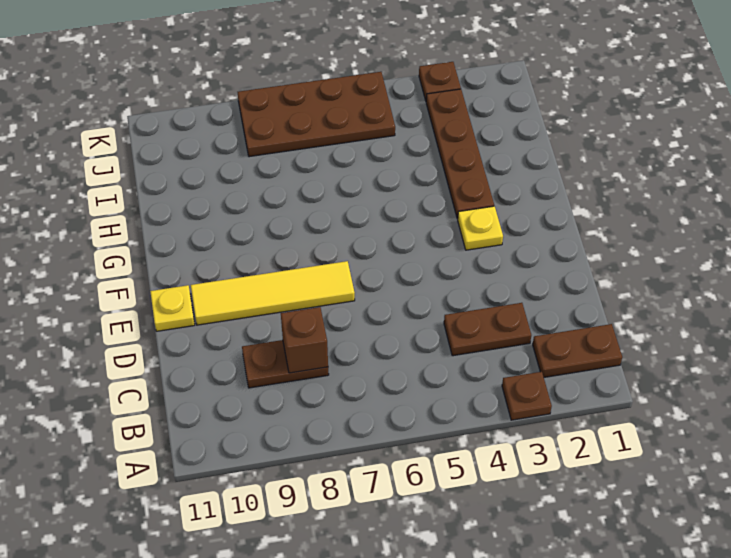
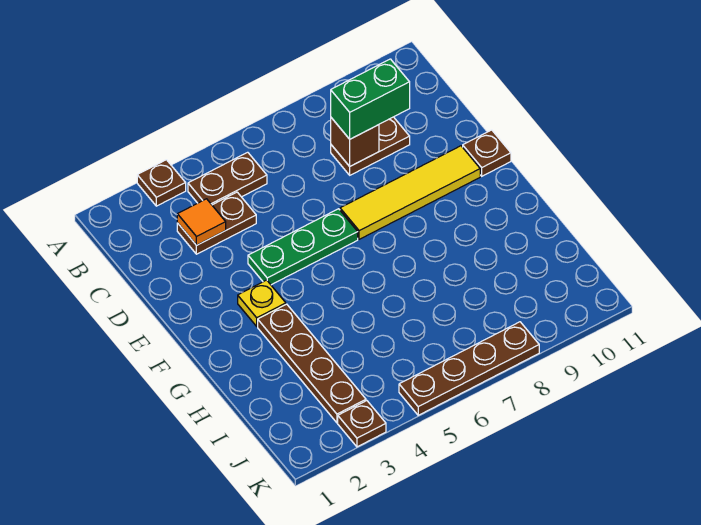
brown 1x2 plate [533,324,622,377] -> brown 1x2 plate moved to [188,152,267,205]
none -> orange 1x1 tile [177,199,226,245]
none -> green 1x2 brick [331,59,410,139]
none -> green 1x3 plate [248,209,358,285]
yellow 1x1 plate [150,285,195,331] -> brown 1x1 plate [463,130,511,176]
brown 2x4 plate [238,72,395,157] -> brown 1x4 plate [399,322,539,415]

